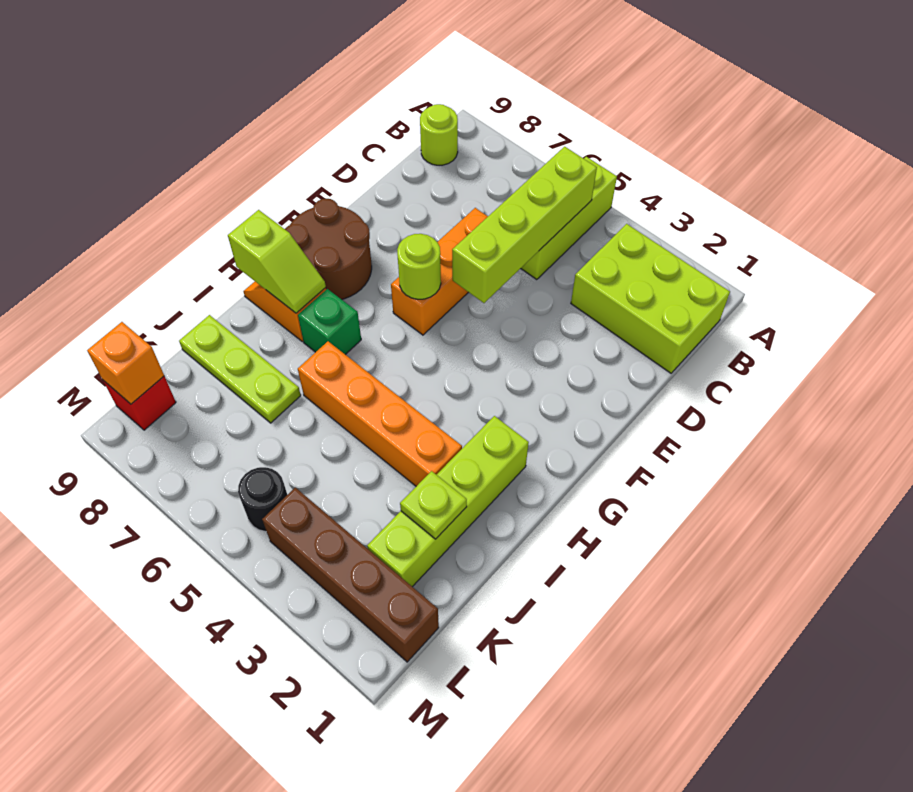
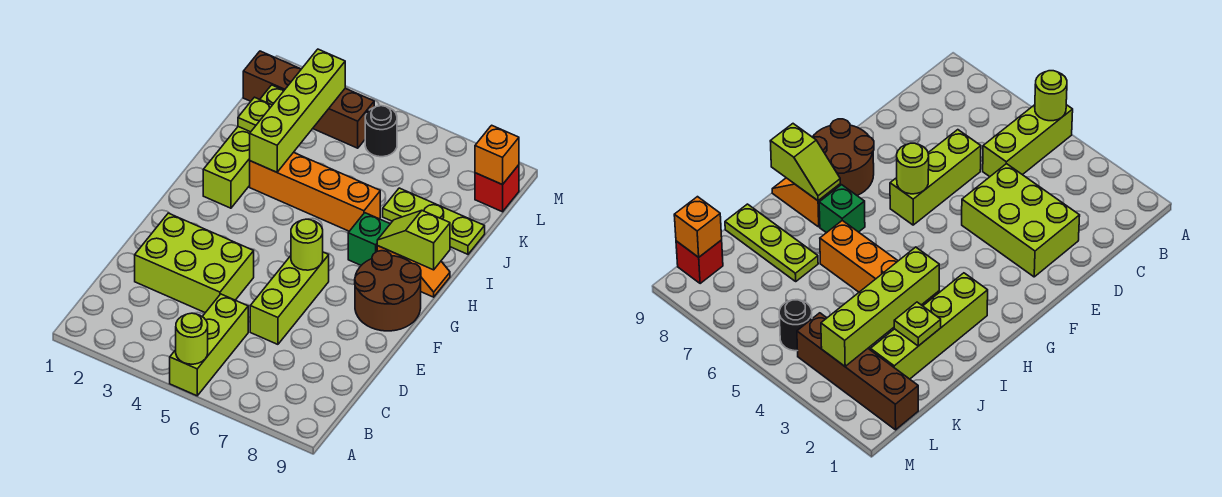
lime 2x3 brick [571,224,730,373] -> lime 2x3 brick moved to [135,213,254,313]
lime 1x4 brick [452,147,597,303] -> lime 1x4 brick moved to [250,49,345,172]
lime 1x1 round brick [420,104,458,165] -> lime 1x1 round brick moved to [176,313,208,364]
orange 1x3 brick [391,208,488,335] -> lime 1x3 brick [250,252,329,344]

